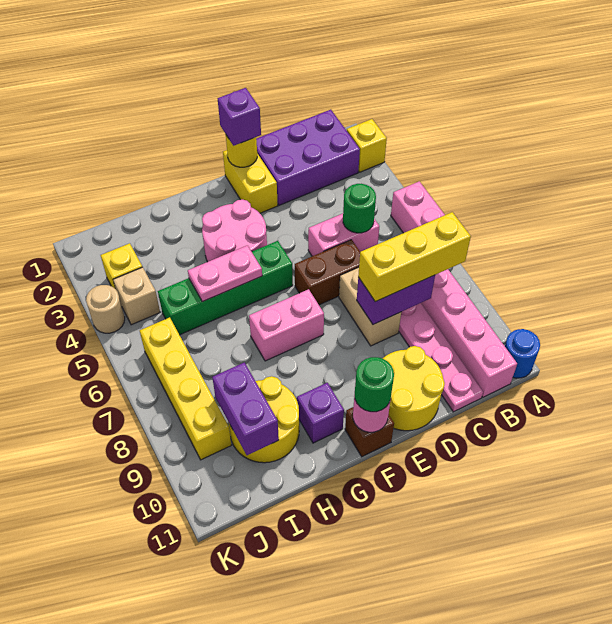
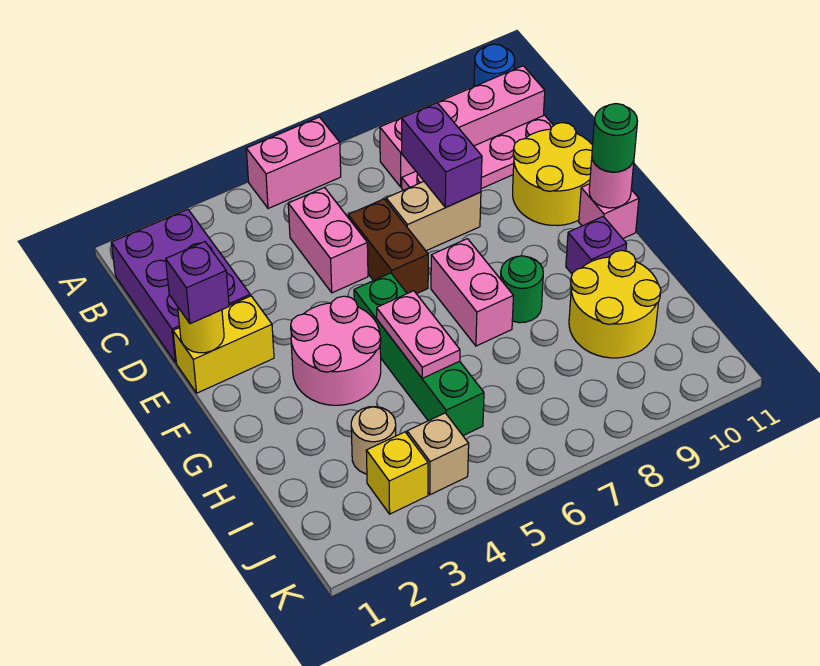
yellow 1x1 brick [347,119,387,172] -> none
yellow 1x3 brick [358,212,471,302] -> none
green 1x1 round brick [343,184,376,233] -> green 1x1 round brick moved to [501,256,543,323]
brown 1x1 brick [345,407,394,457] -> pink 1x1 brick [579,184,639,239]
purple 1x2 brick [212,362,279,455] -> none
yellow 1x4 brick [140,317,231,460] -> none
tan 1x1 round brick [86,285,125,333] -> tan 1x1 round brick moved to [351,407,396,474]

